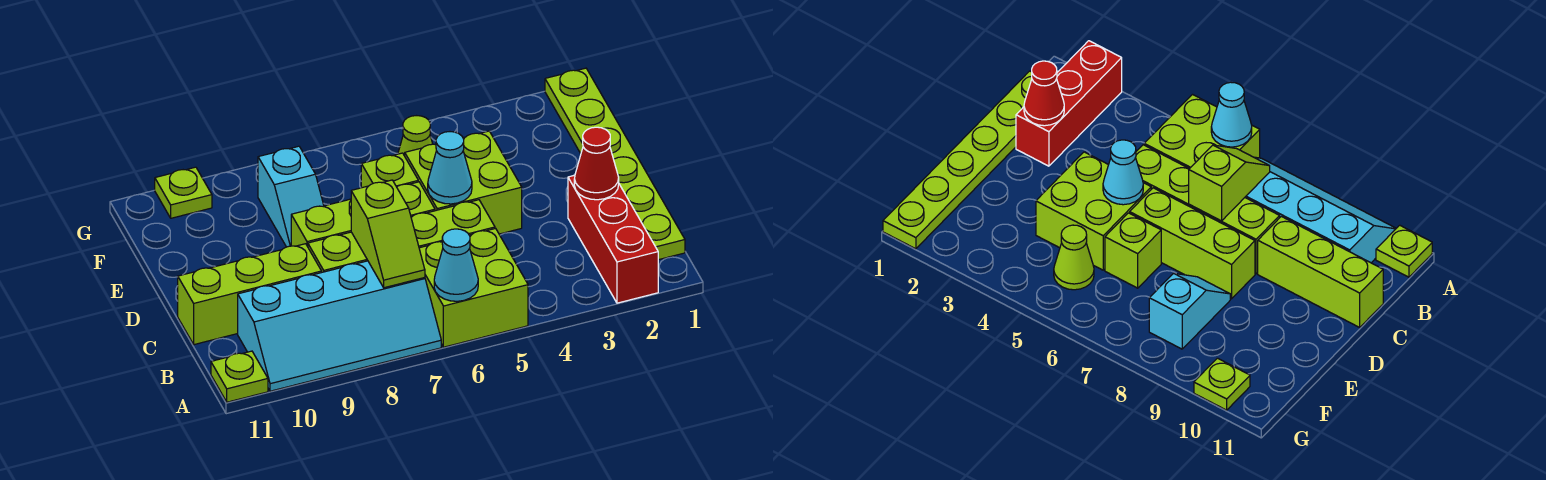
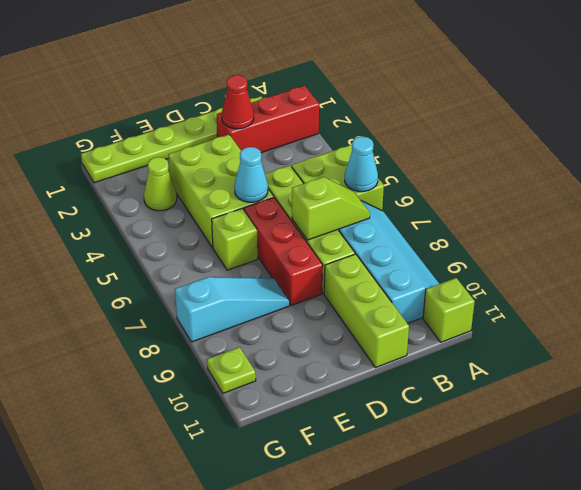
lime 1x1 plate [211,351,268,402] -> lime 1x1 brick [423,278,475,342]
lime 2x2 brick [405,131,522,234] -> lime 2x3 brick [168,135,274,247]
lime 1x3 brick [291,182,435,247] -> red 1x3 brick [244,197,323,306]
cyan 1x2 slope [258,146,324,247] -> cyan 1x3 slope [175,277,290,342]
lime 1x1 cone [398,116,433,156] -> lime 1x1 cone moved to [144,157,177,211]

